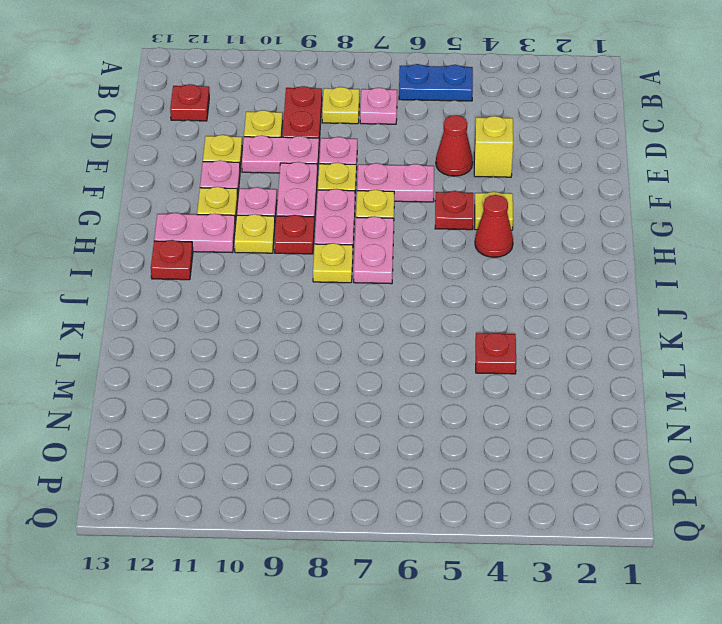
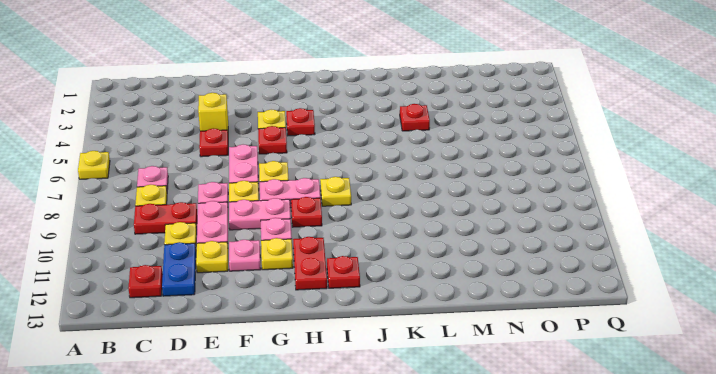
blue 1x2 plate [399,64,473,101] -> blue 1x2 plate moved to [162,242,196,296]
red 1x1 cone [436,115,473,176] -> red 1x1 plate [199,128,228,157]
red 1x1 cone [475,195,513,257] -> red 1x1 plate [286,108,315,136]
pink 1x2 plate [354,216,394,284] -> none
yellow 1x1 plate [234,214,275,253] -> yellow 1x1 plate moved to [78,151,110,179]
pink 1x2 plate [154,213,235,253] -> red 1x2 plate [293,237,327,290]

